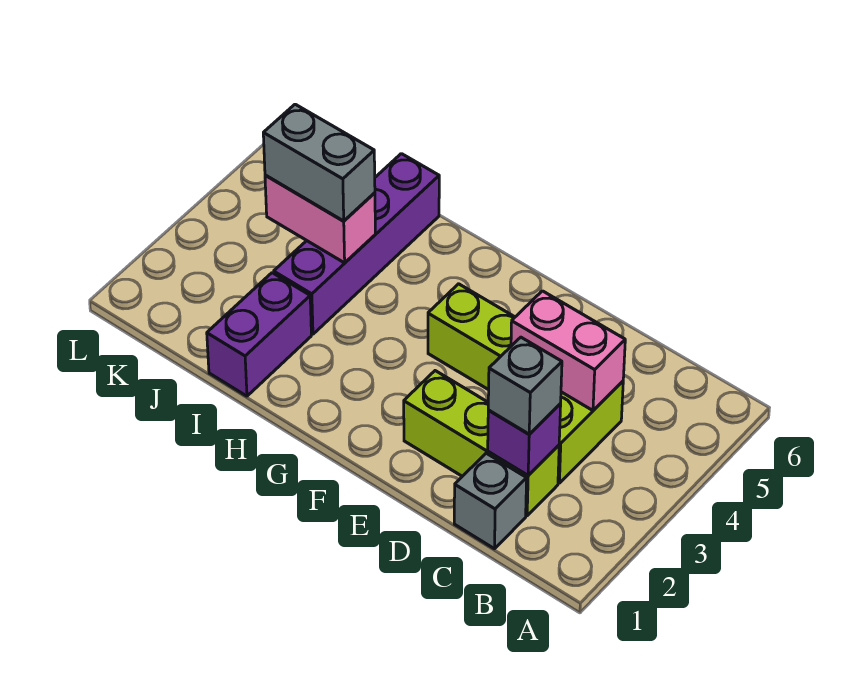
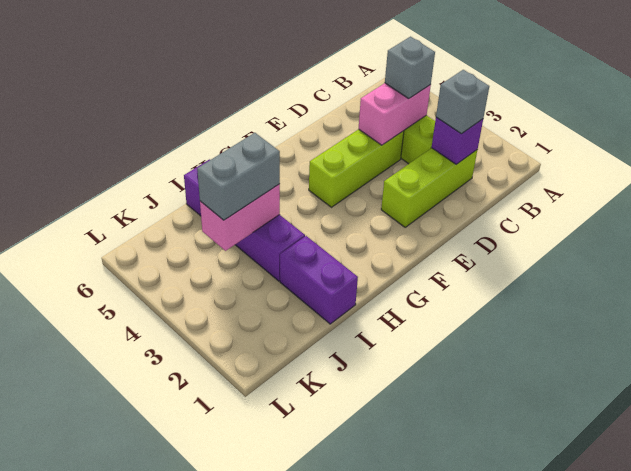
grey 1x1 brick [454,453,527,549] -> grey 1x1 brick moved to [385,37,435,98]

